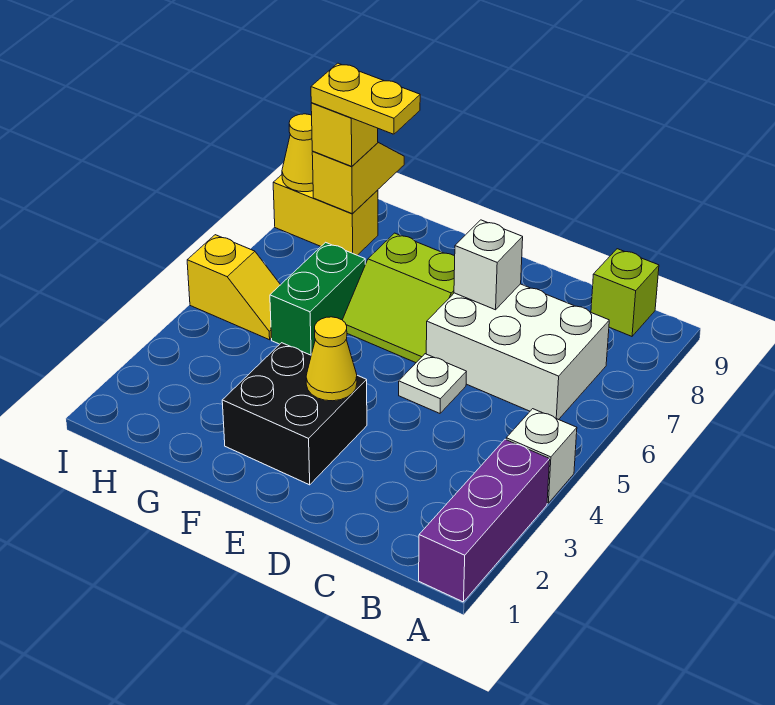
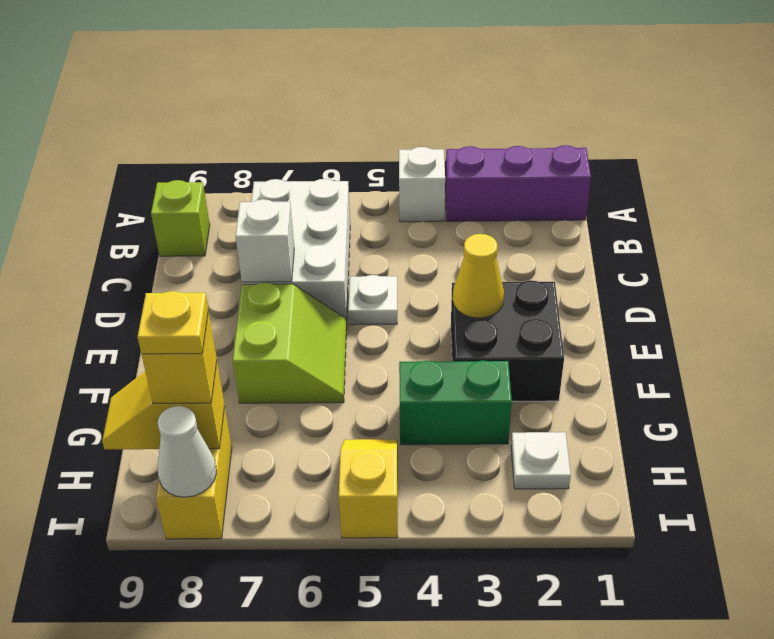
green 1x2 brick [270,242,365,355] -> green 1x2 brick moved to [399,360,512,445]
yellow 1x2 plate [311,63,420,134] -> yellow 1x1 plate [138,291,208,354]
none -> white 1x1 plate [511,432,571,489]
yellow 1x1 cone [282,114,313,192] -> white 1x1 cone [158,406,216,497]

